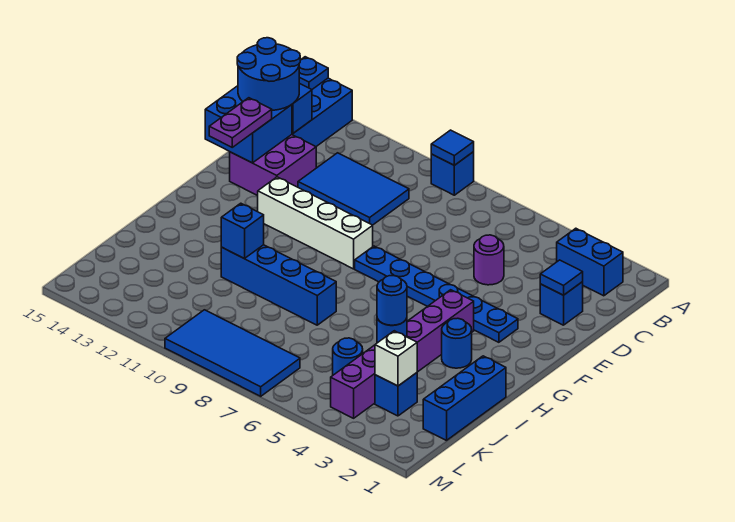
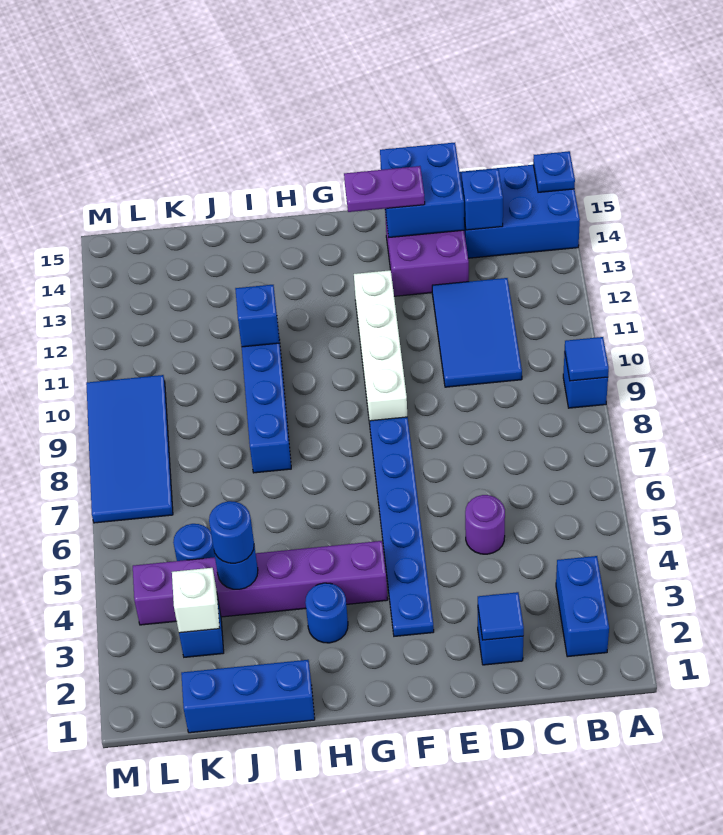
blue 2x2 round brick [237,38,300,110] -> none

